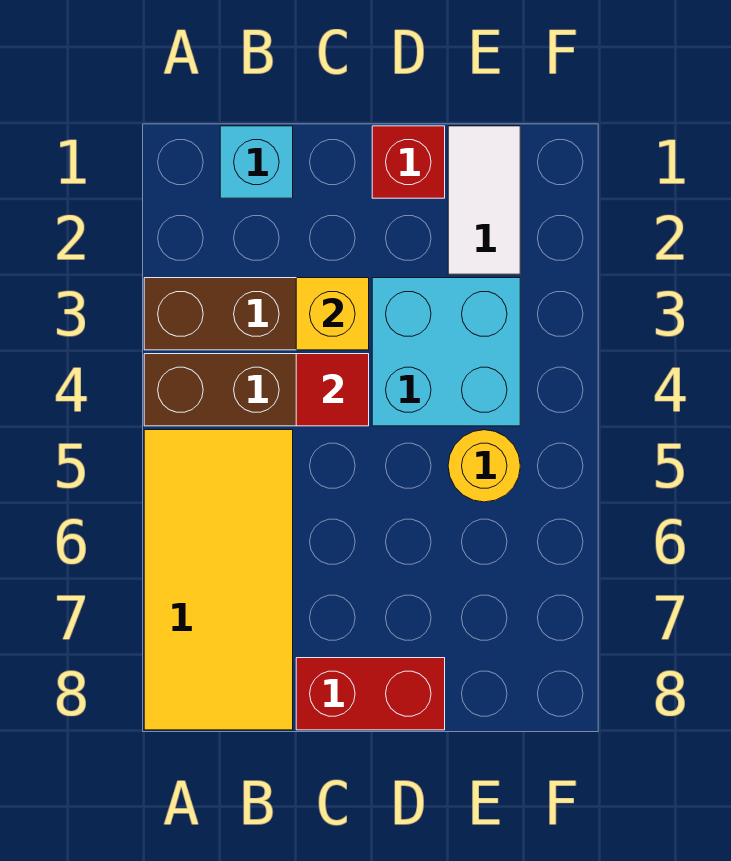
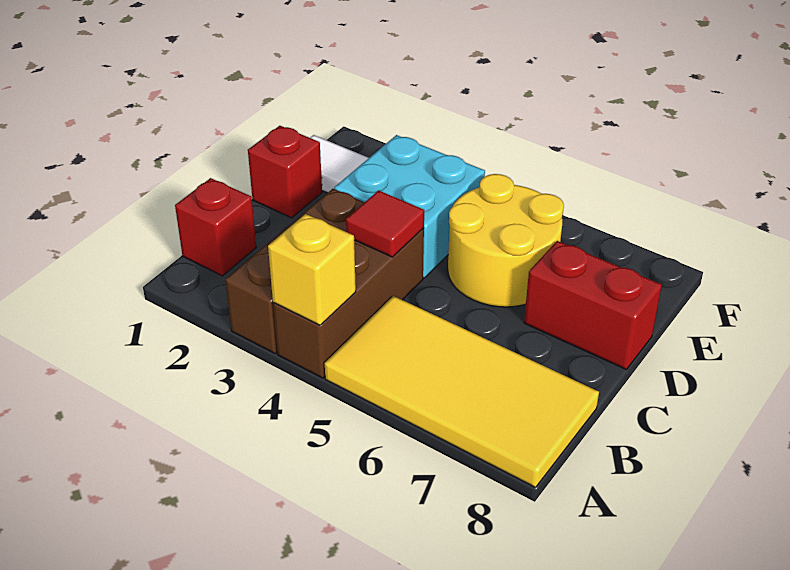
cyan 1x1 brick [220,126,293,198] -> red 1x1 brick [175,178,256,276]
yellow 1x1 brick [296,278,369,350] -> yellow 1x1 brick moved to [268,214,356,325]
red 1x2 brick [296,658,445,730] -> red 1x2 brick turned to [524,241,662,370]
yellow 1x1 round brick [448,430,520,502] -> yellow 2x2 round brick [448,174,564,307]

